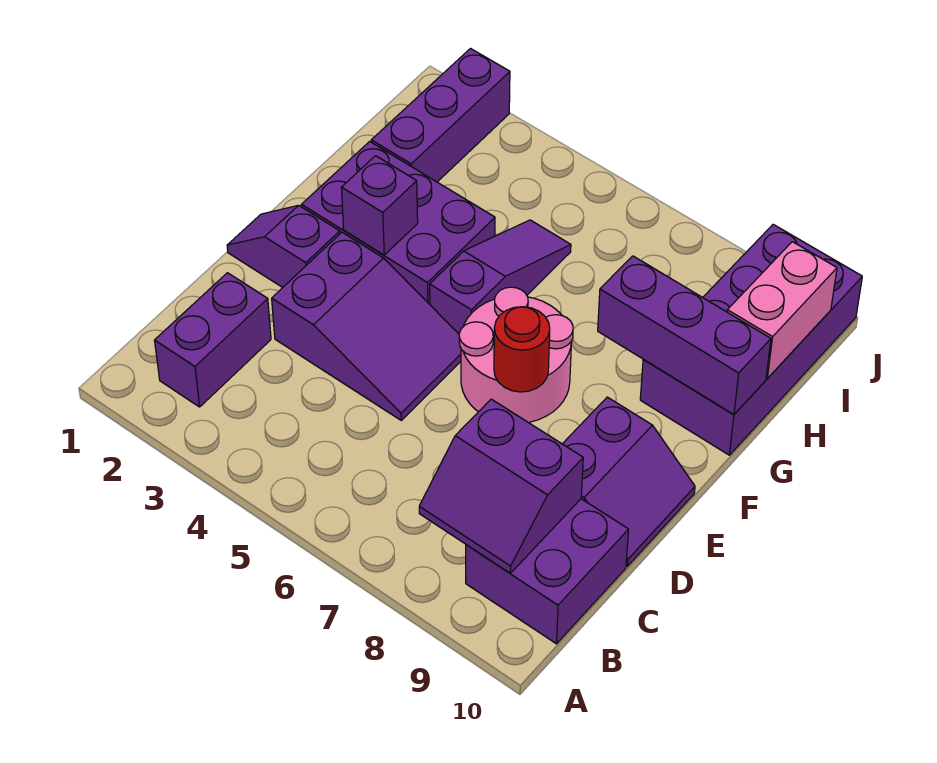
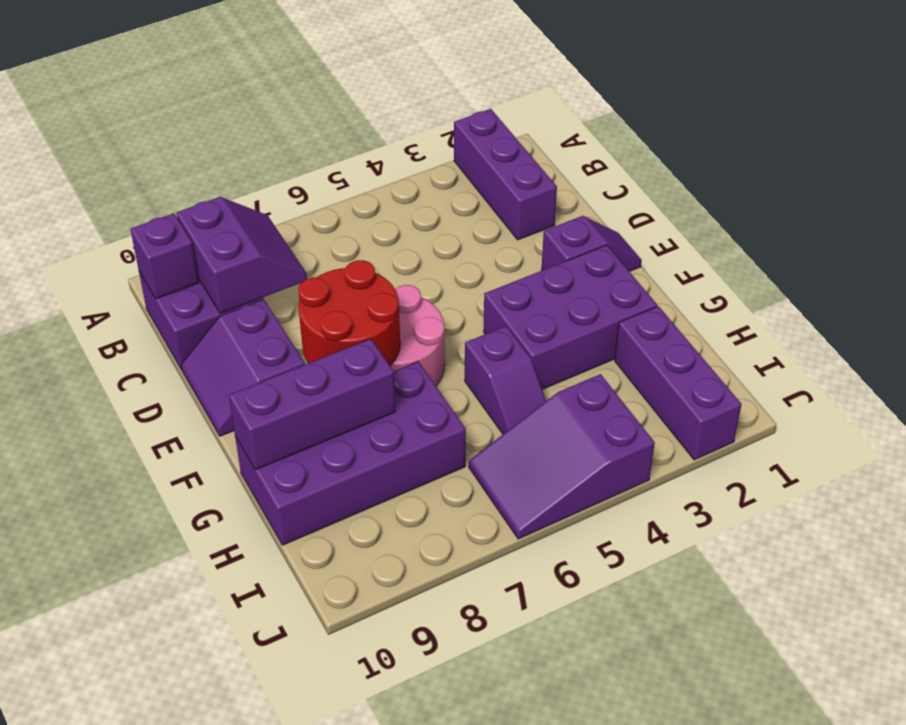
purple 1x2 brick [155,273,271,407] -> purple 1x3 brick [454,109,557,240]
purple 2x2 slope [419,399,583,573] -> purple 2x2 slope turned to [176,197,307,313]
purple 2x3 slope [272,232,461,420] -> purple 2x3 slope moved to [469,374,655,539]
red 1x1 round brick [494,307,550,392] -> red 2x2 round brick [298,260,400,366]
purple 1x1 brick [341,156,418,255] -> purple 1x1 brick moved to [131,213,199,299]
purple 1x3 slope [430,220,571,334] -> purple 1x2 slope [465,326,546,434]
purple 2x4 brick [640,225,862,455] -> purple 2x4 brick turned to [235,361,466,545]
pink 1x2 brick [727,242,837,379] -> none

